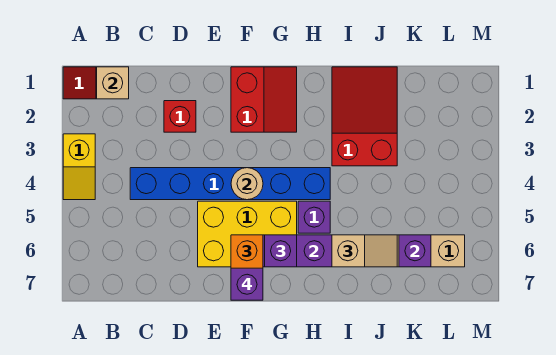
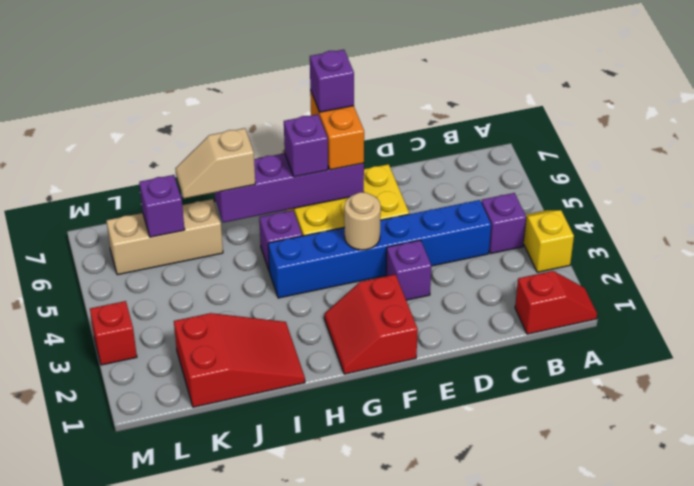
tan 1x1 brick [97,67,129,99] -> none
none -> purple 1x1 brick [481,193,526,254]
red 1x1 brick [164,101,196,132] -> red 1x1 brick moved to [90,301,137,365]
none -> purple 1x1 brick [386,240,431,300]
red 2x3 slope [332,67,397,166] -> red 2x3 slope turned to [174,313,305,407]

